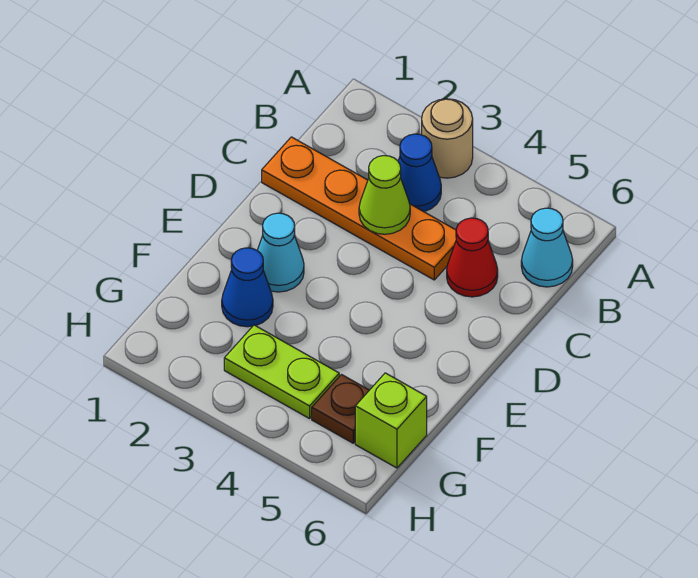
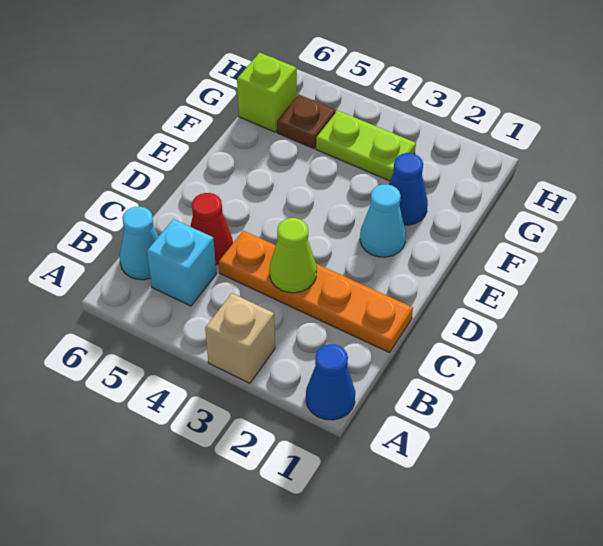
tan 1x1 round brick [422,99,473,178] -> tan 1x1 brick [205,293,275,383]
blue 1x1 cone [398,134,441,212] -> blue 1x1 cone moved to [306,344,355,420]
none -> cyan 1x1 brick [147,219,216,306]

